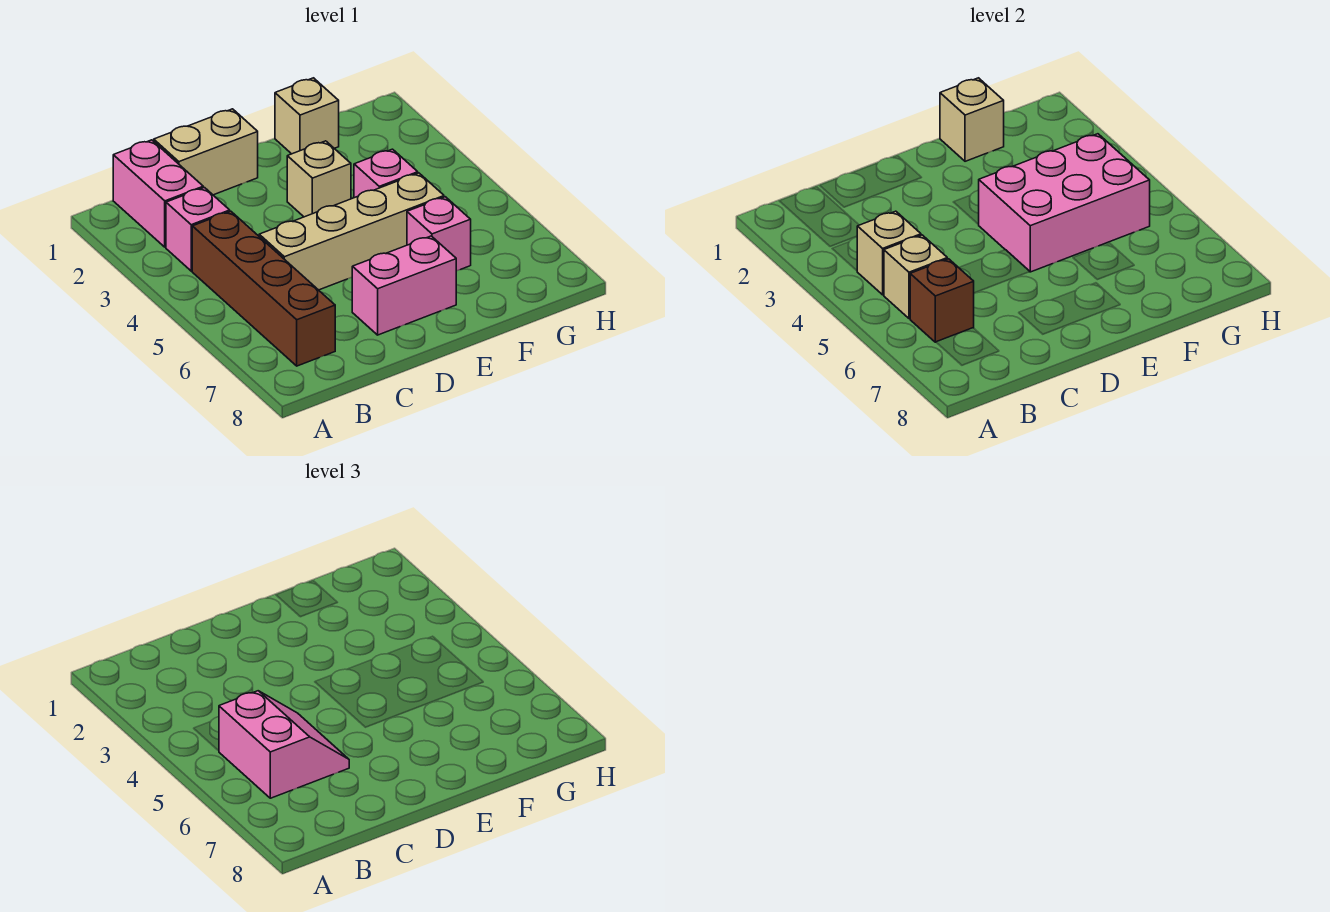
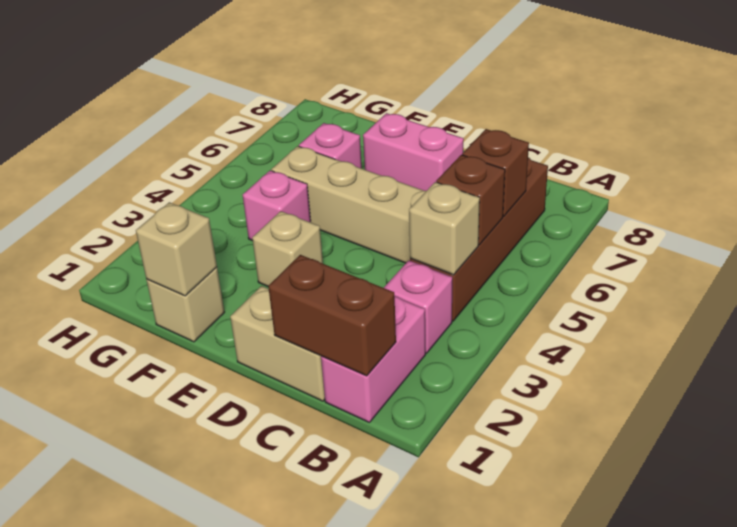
none -> brown 1x2 brick [268,255,396,376]
tan 1x1 brick [884,235,947,319] -> brown 1x1 brick [436,155,505,245]
pink 2x2 slope [219,691,349,798] -> none
pink 2x3 brick [979,134,1150,272] -> none

